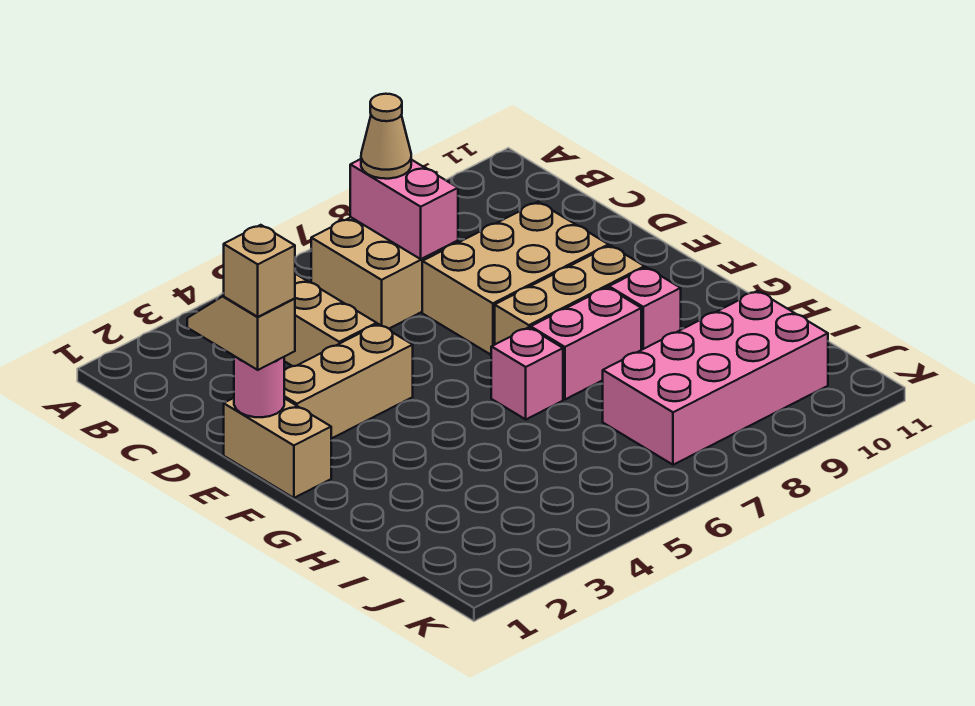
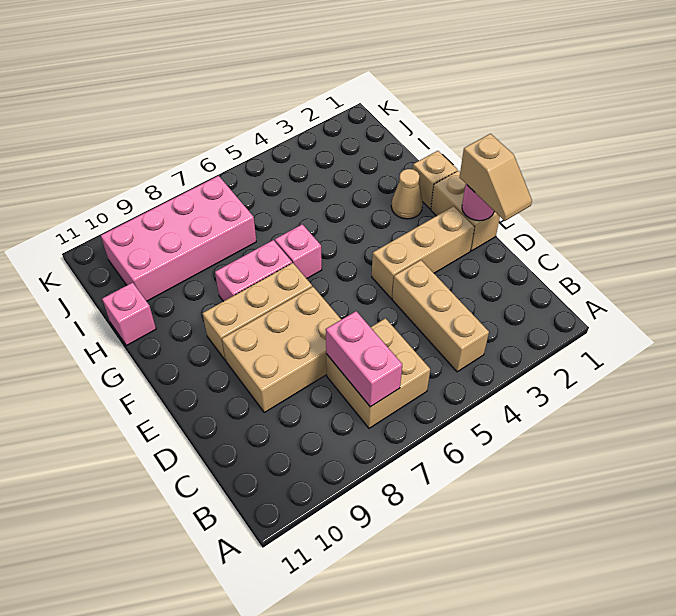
tan 1x1 cone [361,94,411,179] -> tan 1x1 cone moved to [391,169,423,219]
tan 1x1 brick [224,225,295,317] -> tan 1x1 brick moved to [413,151,458,209]
pink 1x1 brick [609,267,681,350] -> pink 1x1 brick moved to [102,283,156,346]

